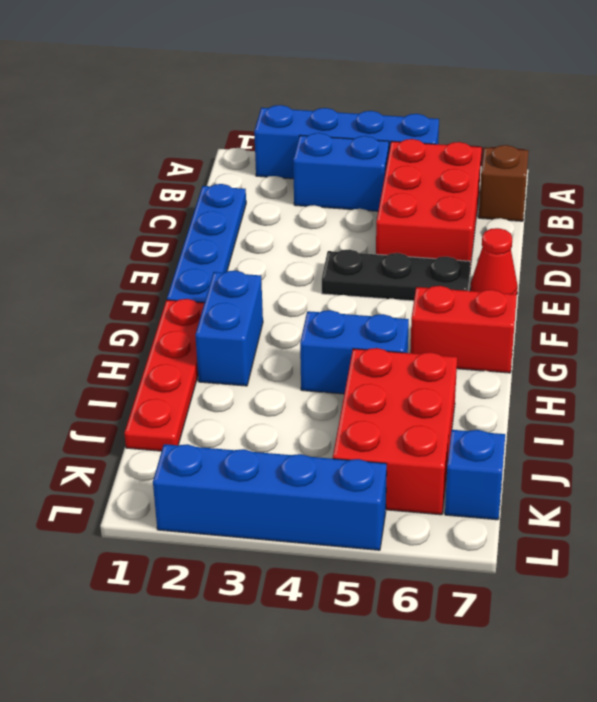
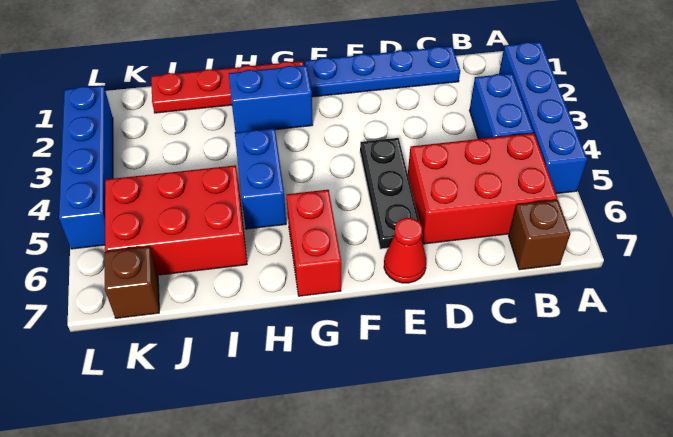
blue 1x1 brick [445,430,505,520] -> brown 1x1 brick [105,246,159,318]

